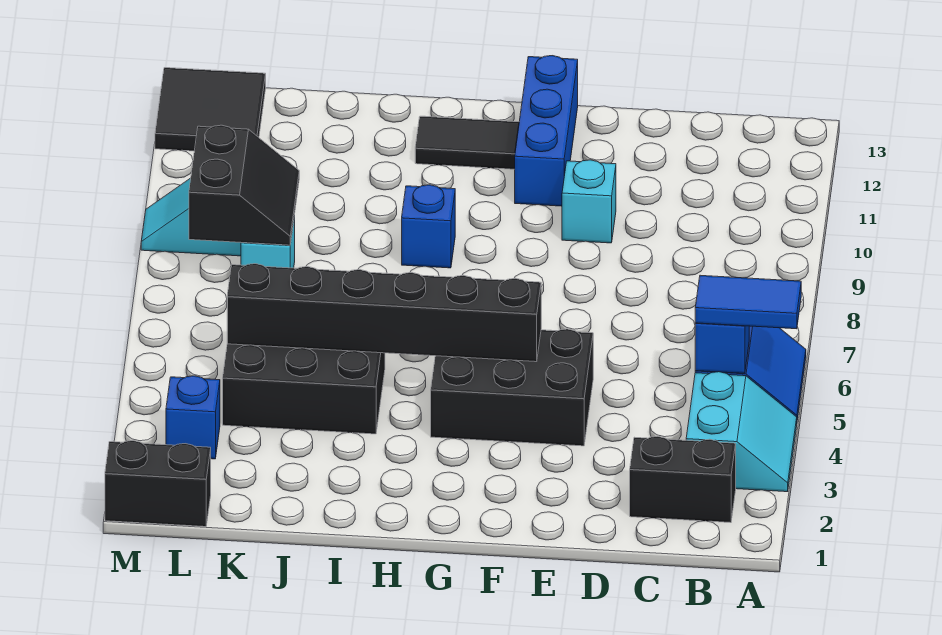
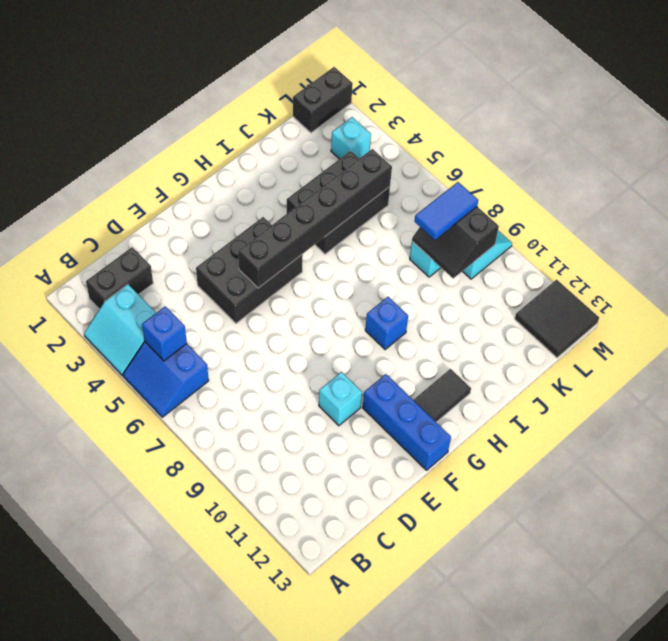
blue 1x2 tile [695,275,801,329] -> blue 1x2 tile moved to [414,182,478,240]
blue 1x1 brick [166,376,220,459] -> cyan 1x1 brick [331,117,371,159]

